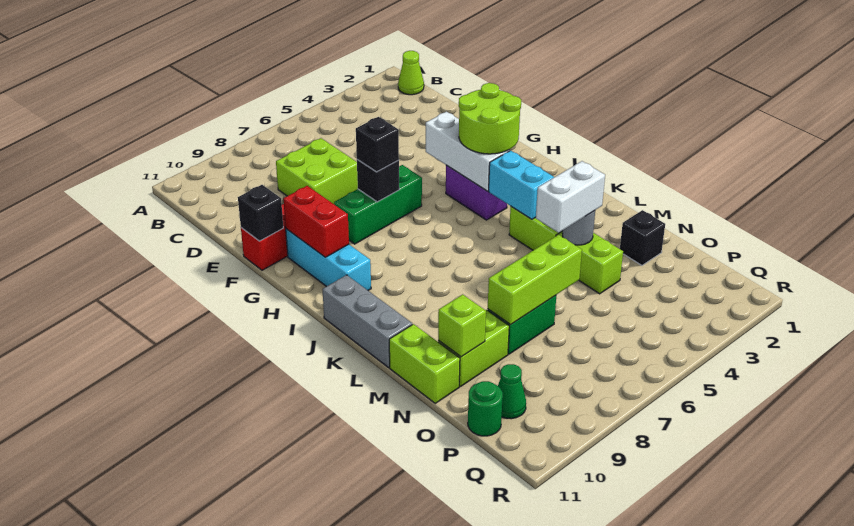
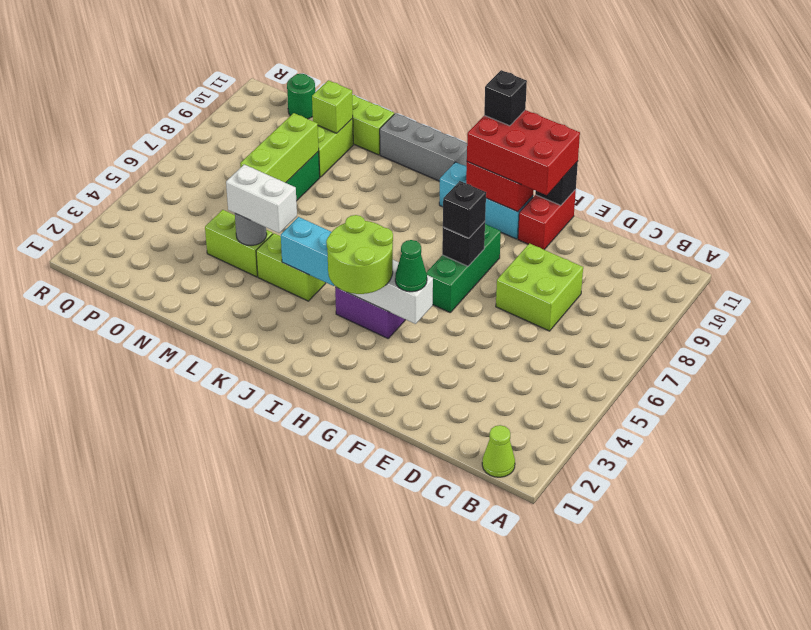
none -> red 2x3 brick [467,110,580,195]
white 1x2 brick [536,161,605,233] -> white 1x2 brick turned to [226,164,297,233]
black 1x1 brick [620,210,665,265] -> black 1x1 brick moved to [484,70,527,126]
green 1x1 cone [498,364,526,419] -> green 1x1 cone moved to [395,240,427,292]

